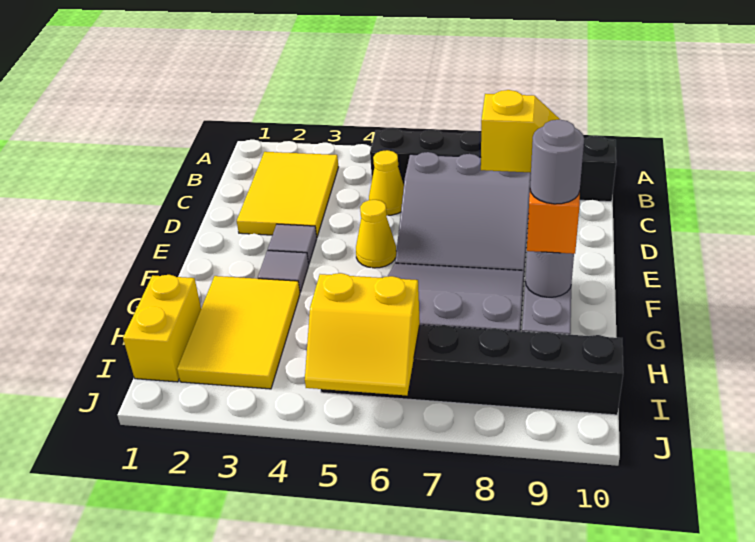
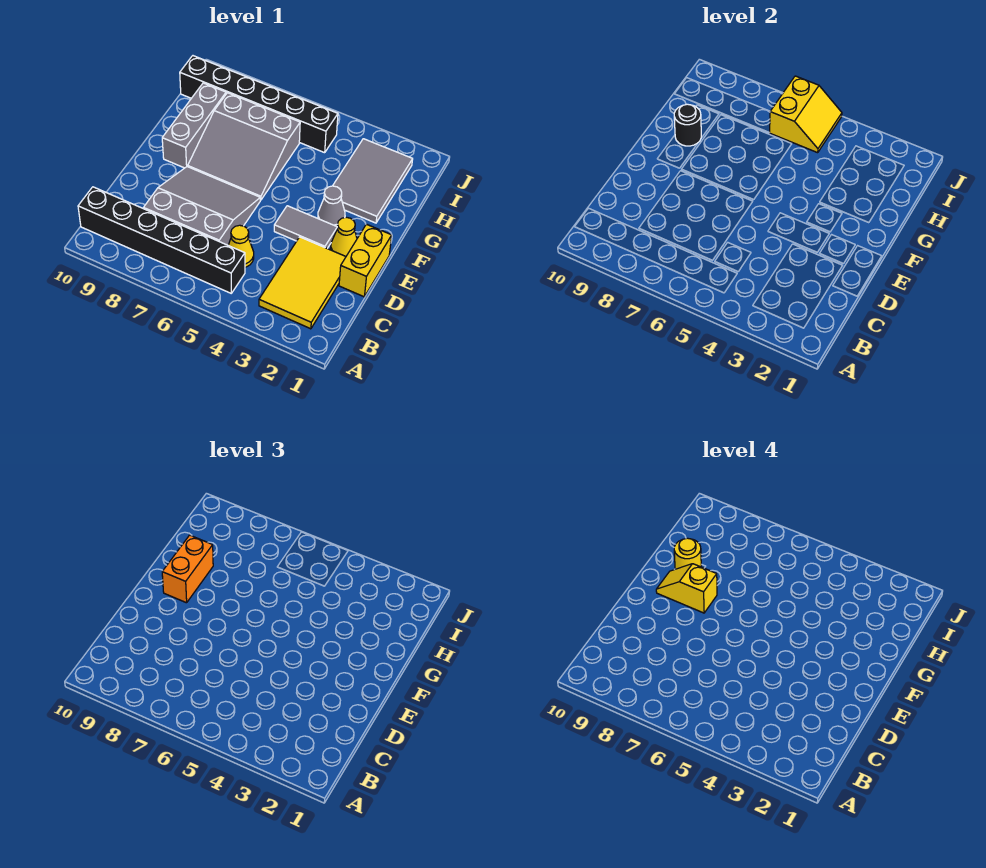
grey 1x1 tile [268,224,317,264] -> grey 1x2 tile [274,206,337,249]
yellow 1x1 cone [356,200,396,268] -> yellow 1x1 cone moved to [331,217,357,256]
grey 1x1 tile [258,251,309,292] -> grey 1x1 cone [318,186,345,226]
yellow 2x3 tile [177,276,300,389] -> grey 2x3 tile [333,139,413,223]
grey 1x1 round brick [525,251,574,297] -> black 1x1 round brick [674,104,701,146]
grey 1x1 round brick [530,119,584,204] -> yellow 1x1 round brick [674,538,701,569]
yellow 1x2 brick [123,275,201,382] -> yellow 1x2 brick moved to [339,224,392,297]
yellow 2x2 slope [305,273,420,396] -> yellow 2x2 slope turned to [770,76,842,153]

